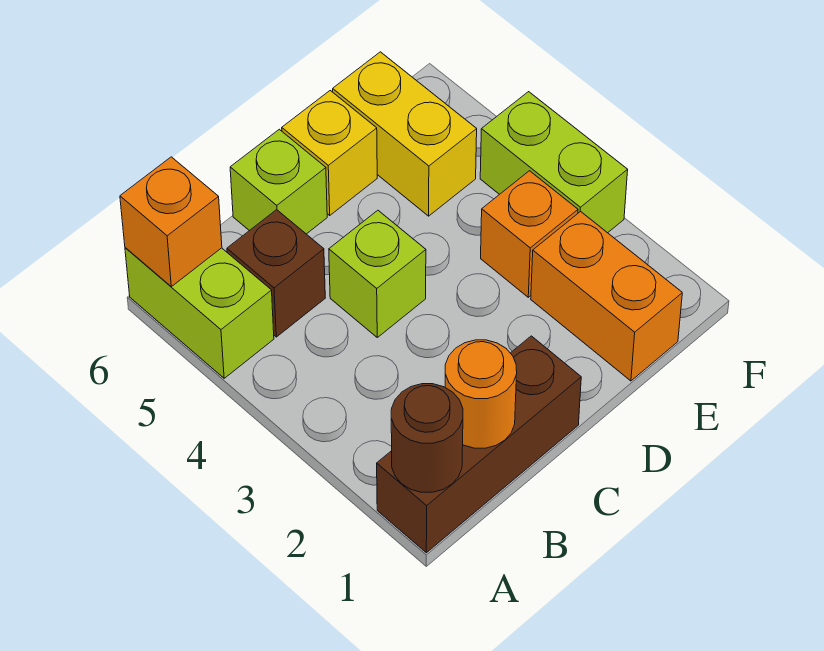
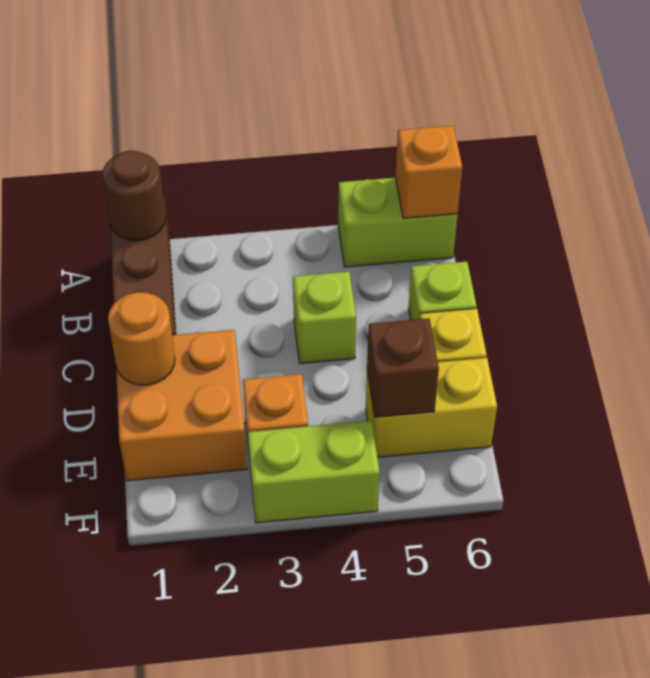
orange 1x1 round brick [445,340,517,448] -> orange 1x1 round brick moved to [108,292,175,385]
brown 1x1 brick [227,210,325,337] -> brown 1x1 brick moved to [367,318,439,417]
orange 1x2 brick [531,211,682,381] -> orange 2x2 brick [116,330,247,481]

